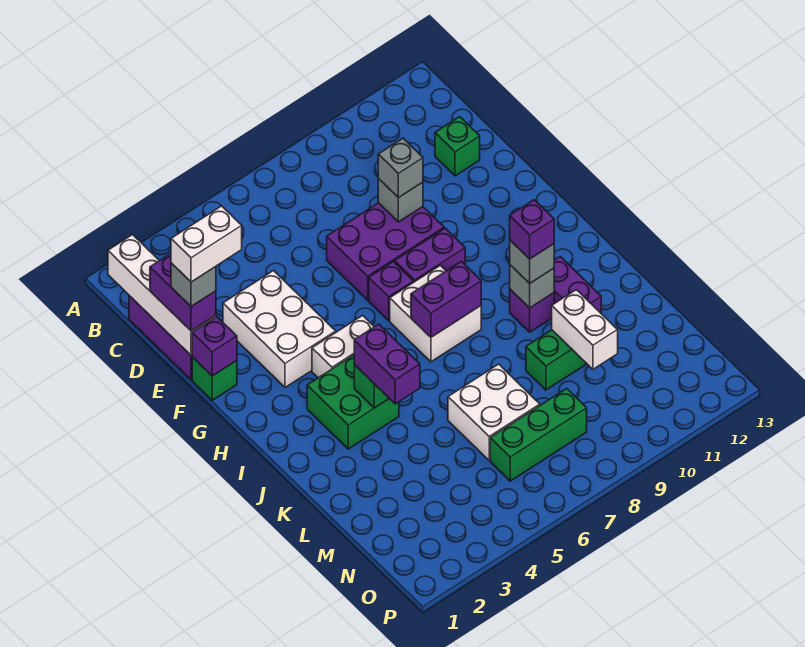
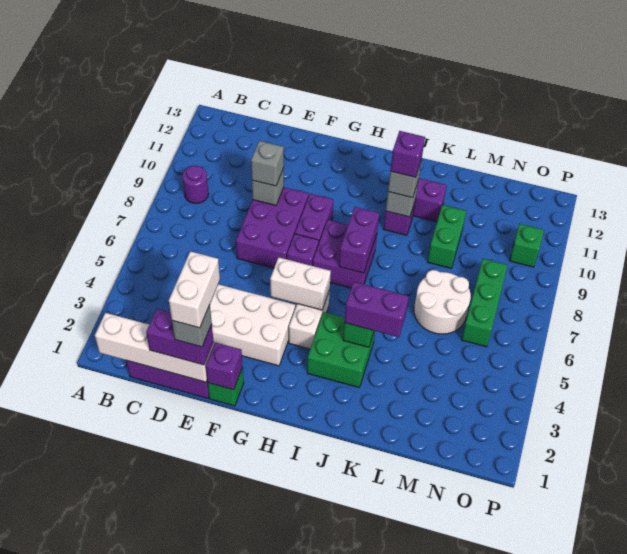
none -> purple 1x1 round brick [182,166,209,203]
green 1x1 brick [435,117,480,176] -> green 1x1 brick moved to [510,224,544,267]
white 2x2 brick [390,265,481,362] -> purple 2x2 brick [313,220,377,288]
white 2x2 brick [448,364,540,460] -> white 2x2 round brick [414,270,471,334]
white 1x2 brick [552,290,618,369] -> white 1x2 brick moved to [270,257,331,310]

